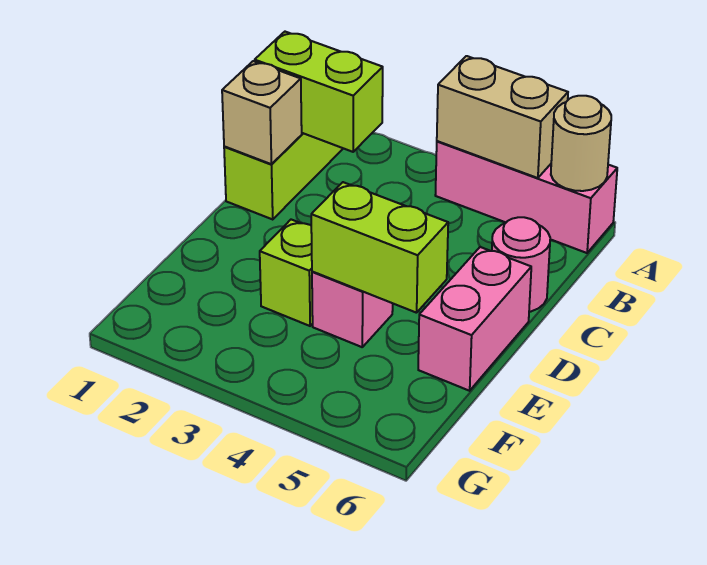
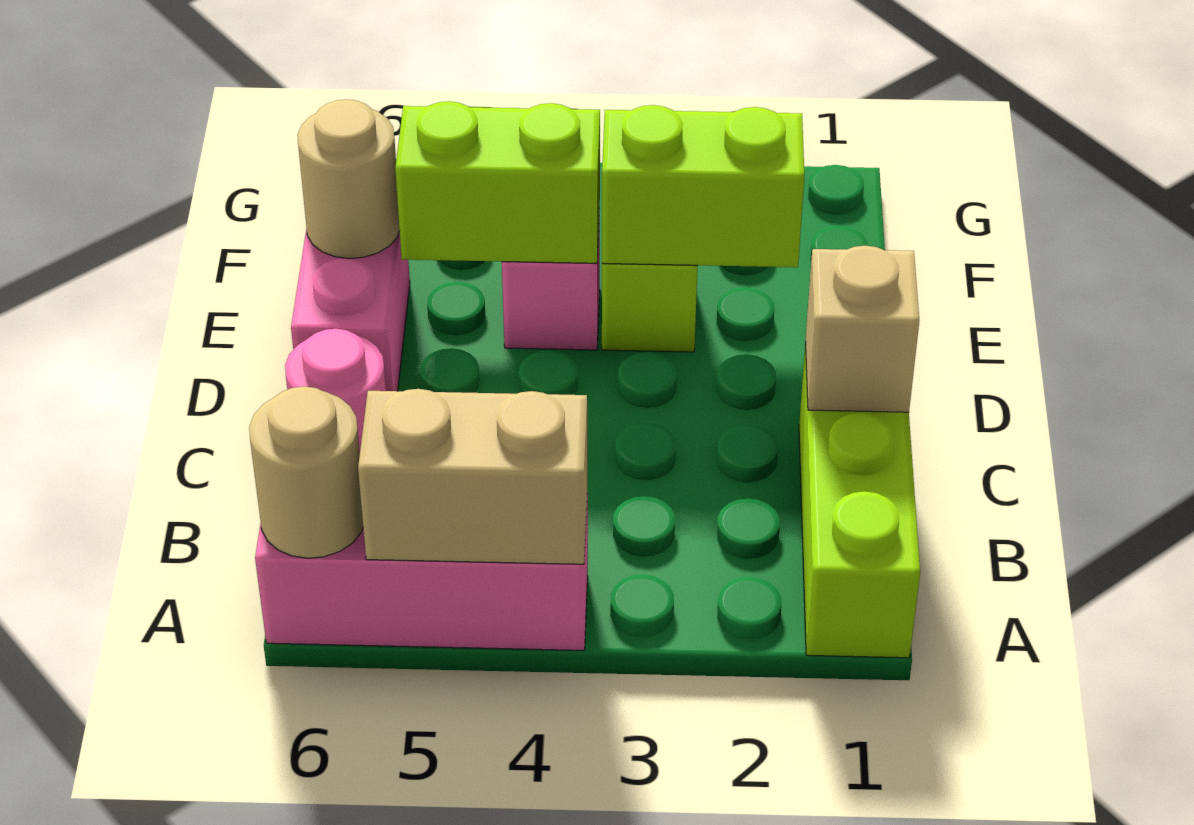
lime 1x2 brick [255,32,383,152] -> lime 1x2 brick moved to [602,105,804,267]
none -> tan 1x1 round brick [297,100,400,258]

